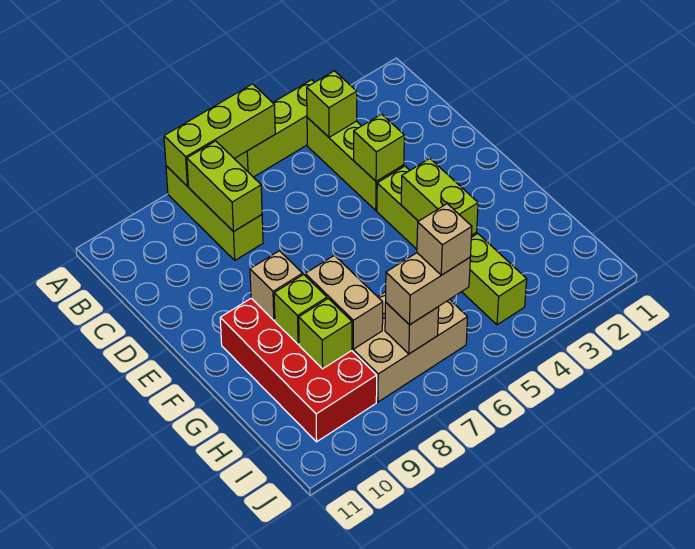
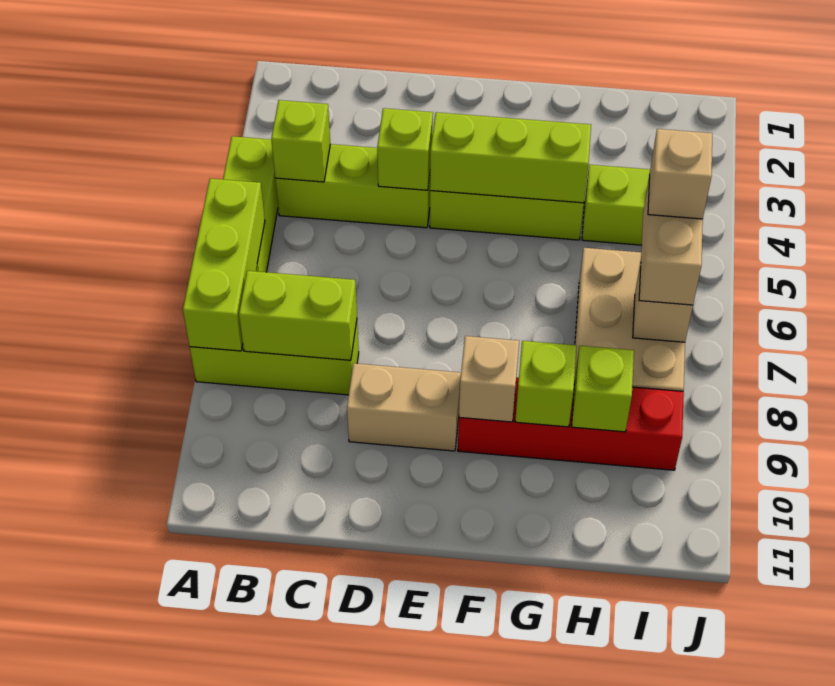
lime 1x2 brick [401,159,478,235] -> lime 1x3 brick [430,112,591,203]
red 2x4 brick [220,298,377,442] -> red 1x4 brick [458,377,684,470]
tan 1x2 brick [305,255,383,349] -> tan 1x2 brick moved to [347,363,461,451]

